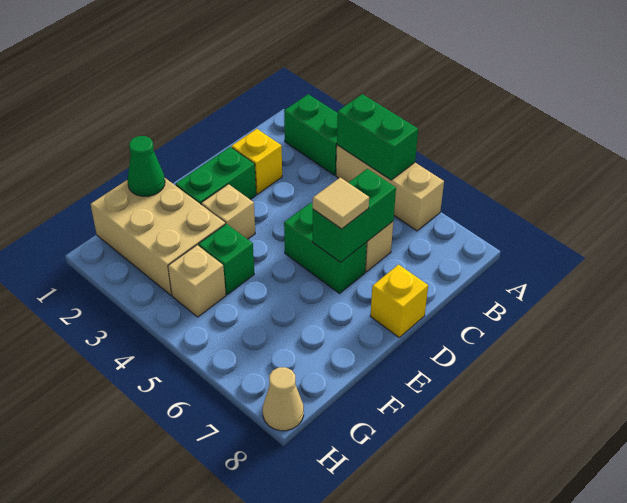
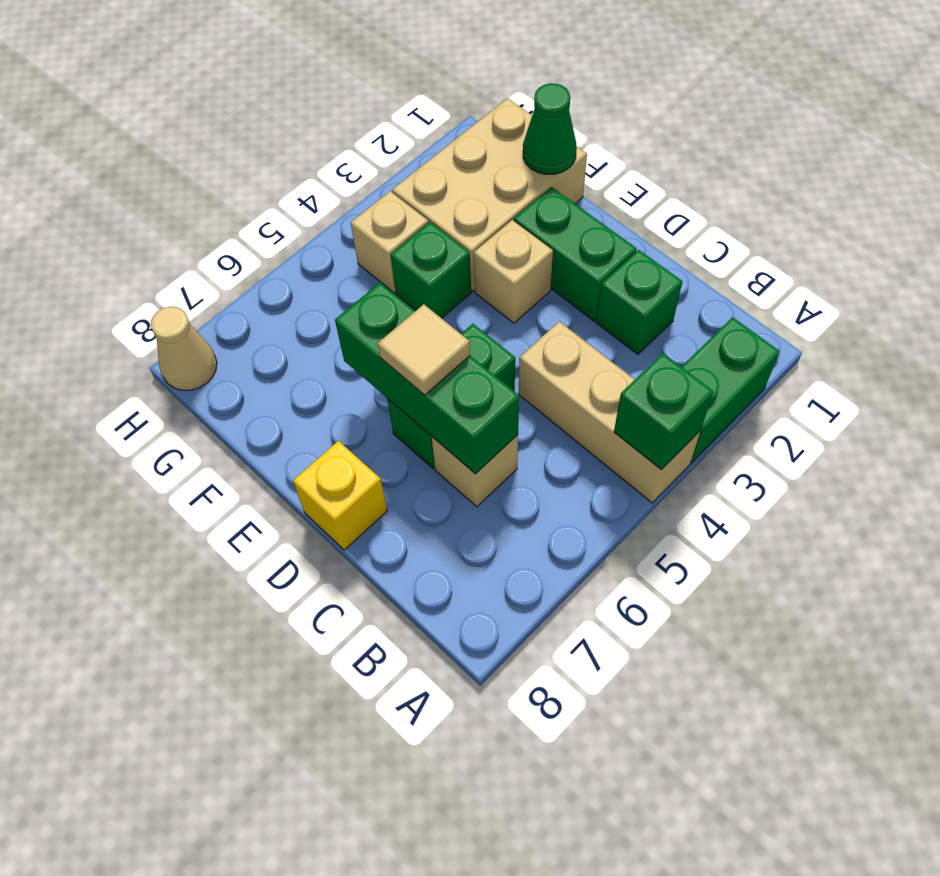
tan 1x3 brick [336,145,444,231] -> tan 1x3 brick turned to [519,321,700,503]
green 1x2 brick [337,94,418,180] -> green 1x1 brick [614,353,713,469]
yellow 1x1 brick [231,129,282,194] -> green 1x1 brick [596,250,682,354]
green 1x2 brick [313,169,396,262] -> green 1x3 brick [335,283,519,474]

